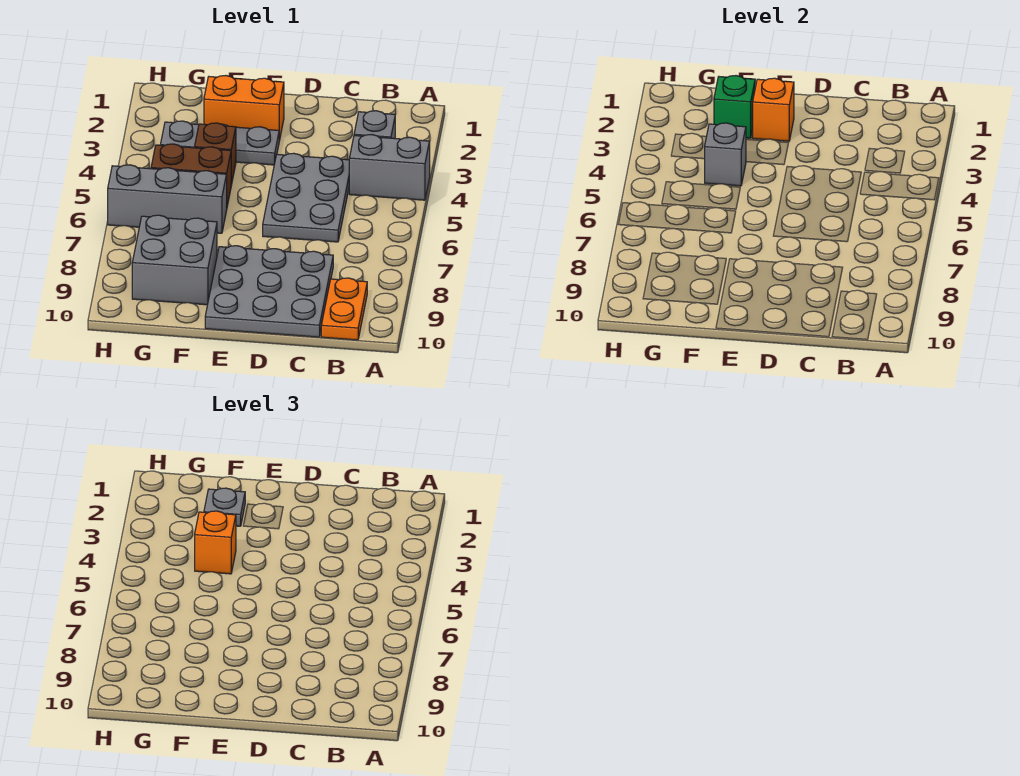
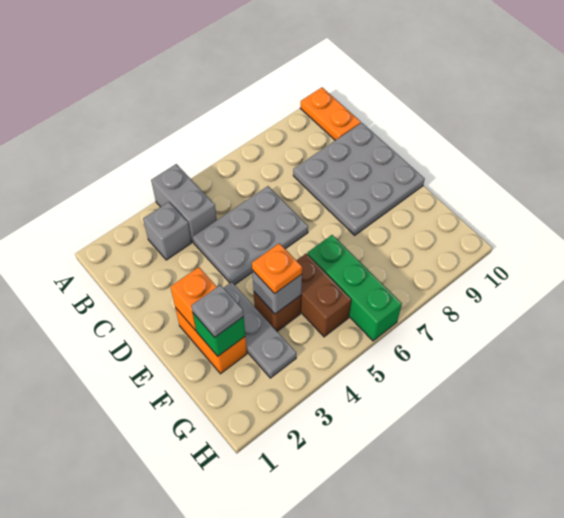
orange 1x2 plate [321,278,367,340] -> orange 1x2 plate turned to [300,88,361,140]
orange 1x1 brick [195,511,236,574] -> orange 1x1 plate [252,243,302,294]
grey 1x3 brick [108,165,227,233] -> green 1x3 brick [307,235,402,341]
grey 2x2 brick [132,215,217,305] -> none

